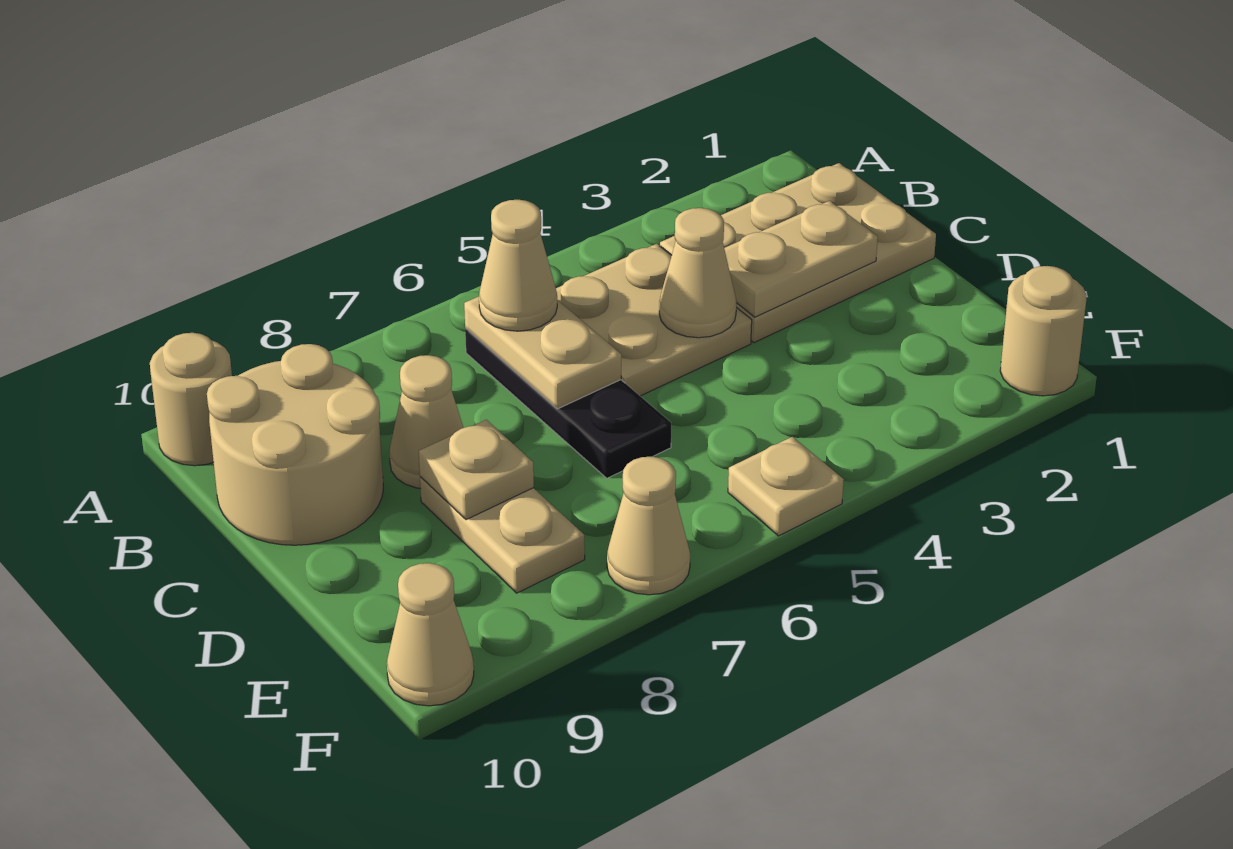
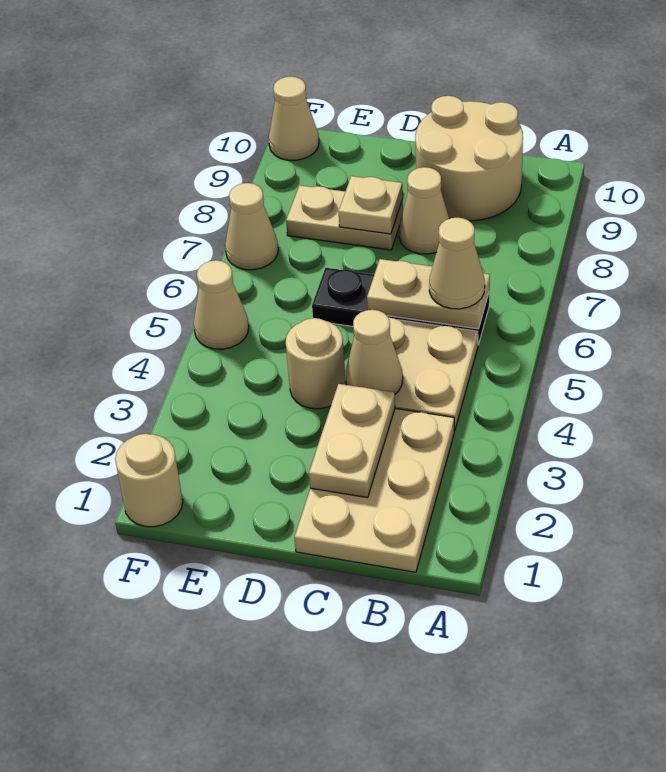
tan 1x1 round brick [150,333,232,466] -> tan 1x1 round brick moved to [286,318,346,409]
tan 1x1 plate [728,437,844,536] -> tan 1x1 cone [194,260,249,349]

